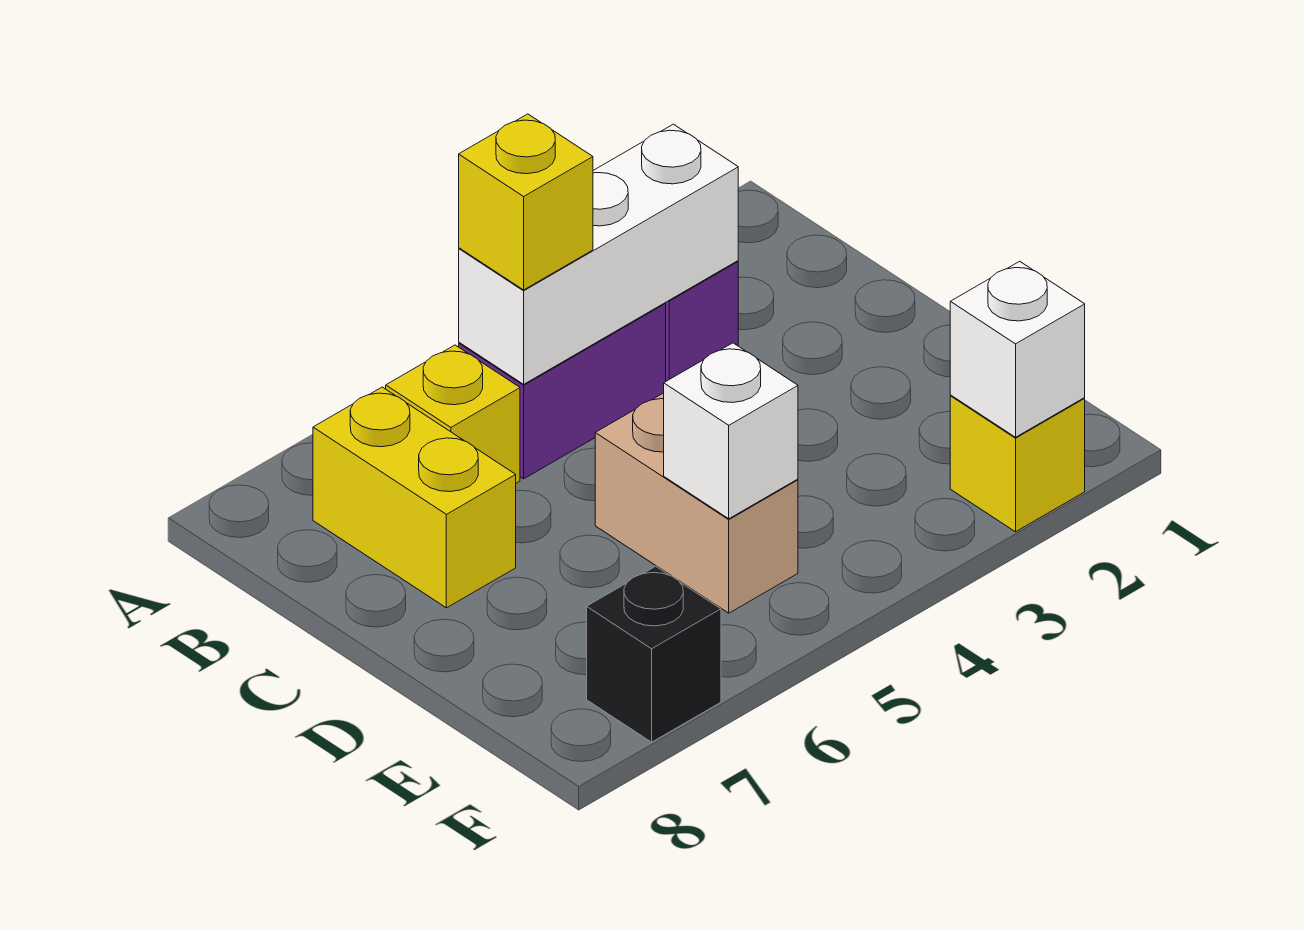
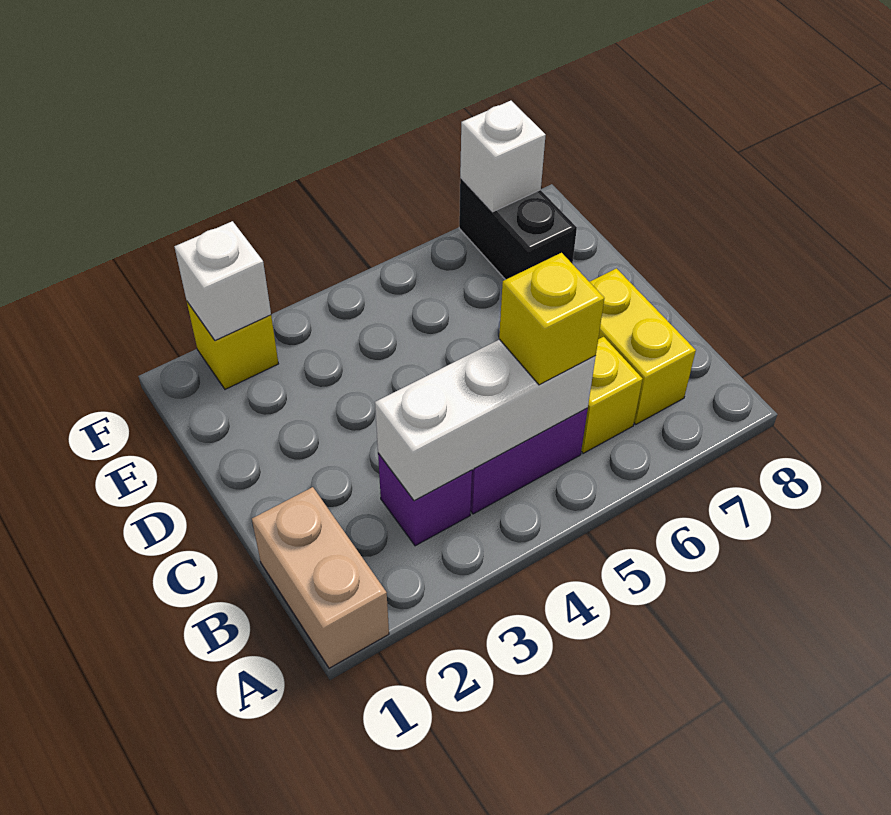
tan 1x2 brick [595,393,798,613] -> tan 1x2 brick moved to [252,487,389,668]
white 1x1 brick [664,343,798,519] -> white 1x1 brick moved to [460,101,546,212]
black 1x1 brick [587,566,721,742] -> black 1x2 brick [459,178,577,280]

